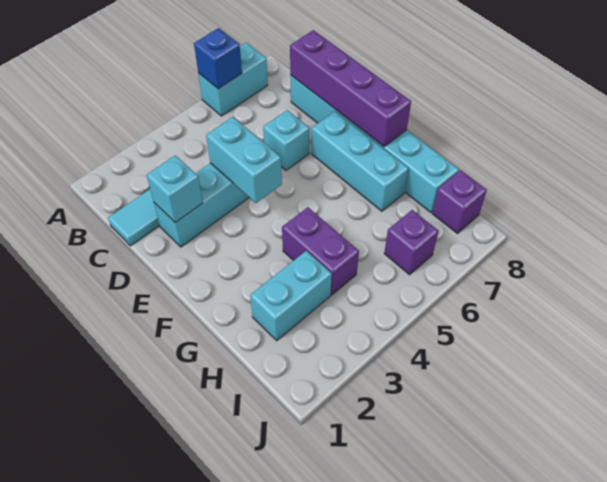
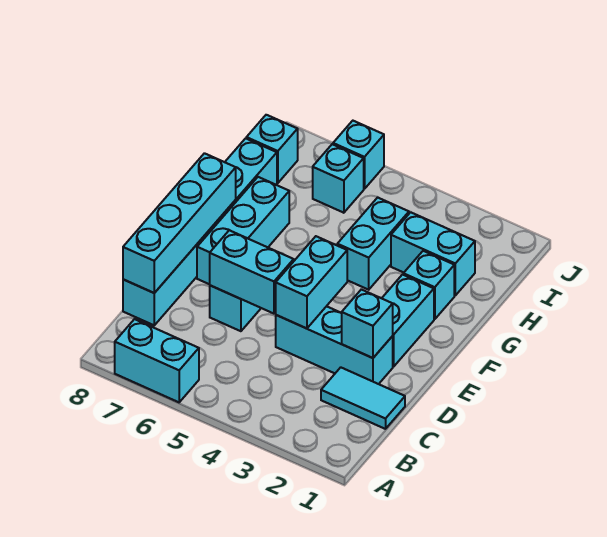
blue 1x1 brick [194,28,242,89] -> none
purple 1x4 brick [290,30,411,147] -> cyan 1x4 brick [123,153,236,293]
none -> cyan 1x2 brick [210,230,294,314]
none -> cyan 1x2 brick [382,274,434,367]
none -> cyan 1x1 brick [403,251,454,319]
purple 1x2 brick [282,207,359,295] -> cyan 1x2 brick [337,197,409,290]
purple 1x1 brick [384,210,438,275] -> cyan 1x1 brick [313,144,364,213]
purple 1x1 brick [432,170,487,233] -> cyan 1x1 brick [246,115,298,183]
none -> cyan 1x1 brick [333,121,384,189]

